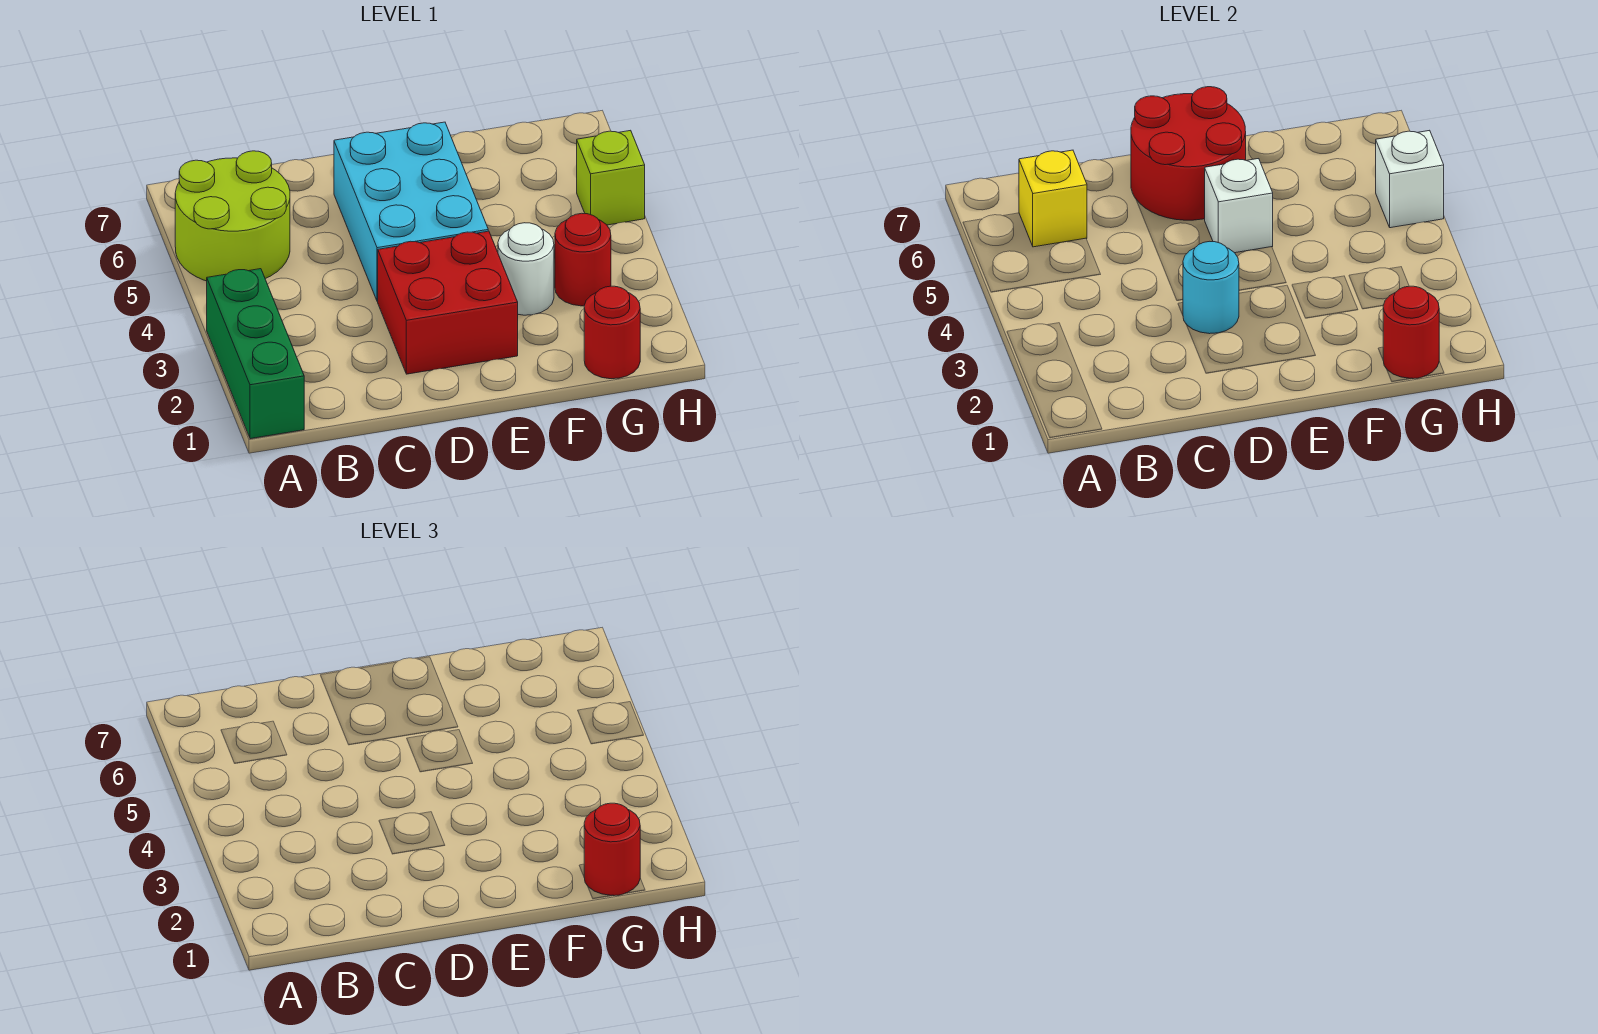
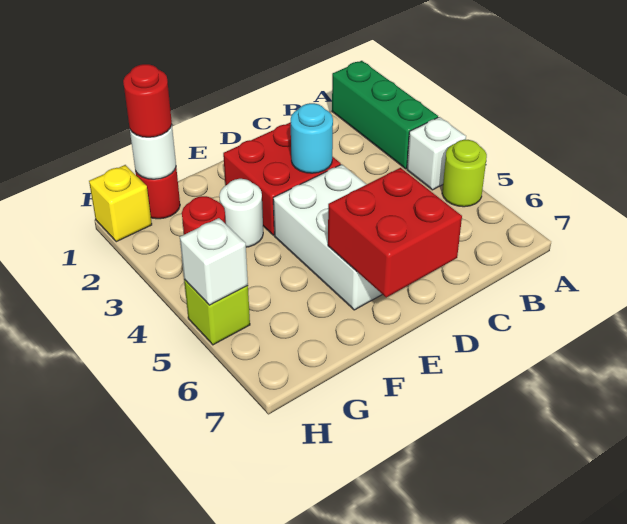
lime 2x2 round brick [175,151,290,281] -> lime 1x1 round brick [442,140,487,207]
yellow 1x1 brick [1019,150,1087,247] -> yellow 1x1 brick moved to [89,165,152,242]
cyan 2x3 brick [334,122,488,301] -> white 2x3 brick [273,164,383,310]
red 2x2 round brick [1131,87,1246,220] -> red 2x2 brick [328,168,462,297]
white 1x1 brick [1205,159,1273,253] -> white 1x1 brick moved to [407,117,466,190]
red 1x1 round brick [1383,286,1439,379] -> white 1x1 round brick [130,125,176,179]

